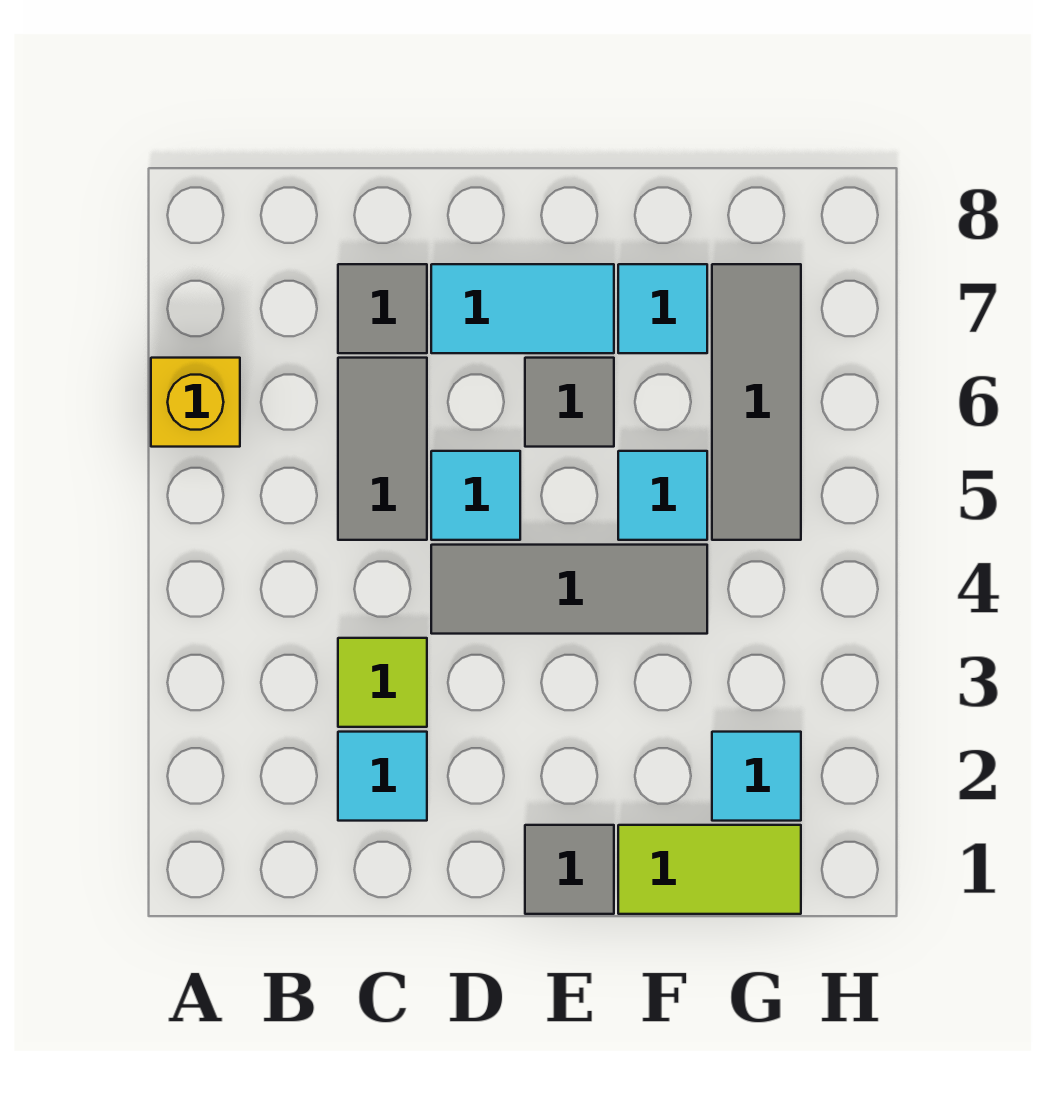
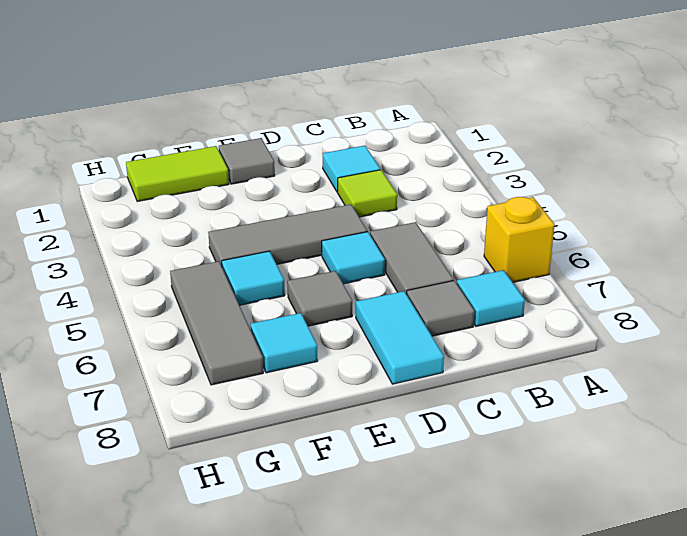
cyan 1x2 tile [431,264,614,353] -> cyan 1x2 tile turned to [356,291,444,384]
cyan 1x1 tile [712,732,801,821] -> cyan 1x1 tile moved to [457,270,525,326]

